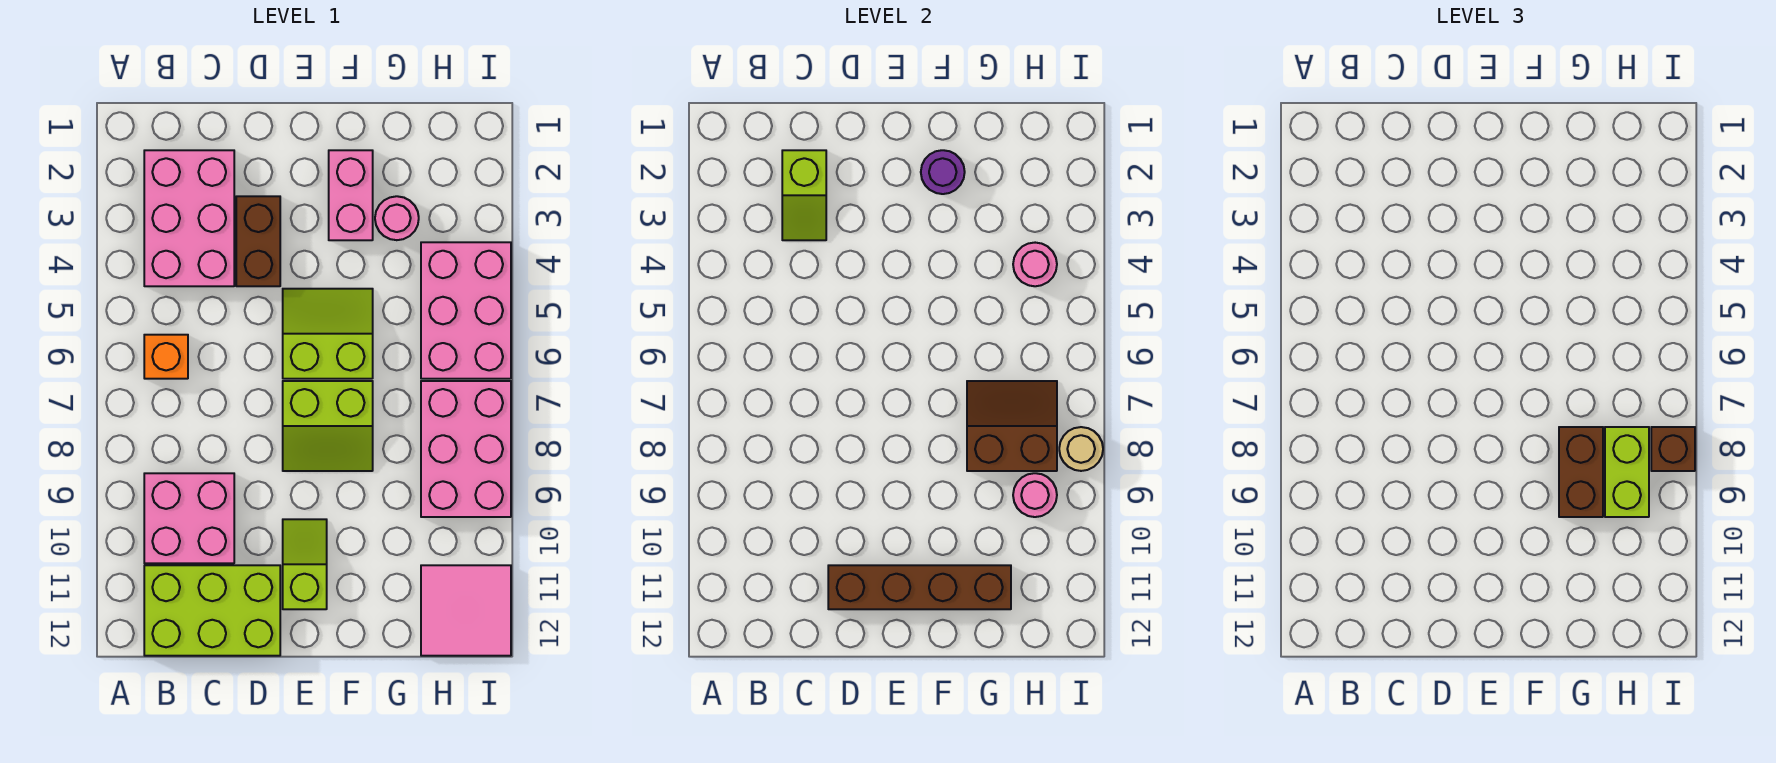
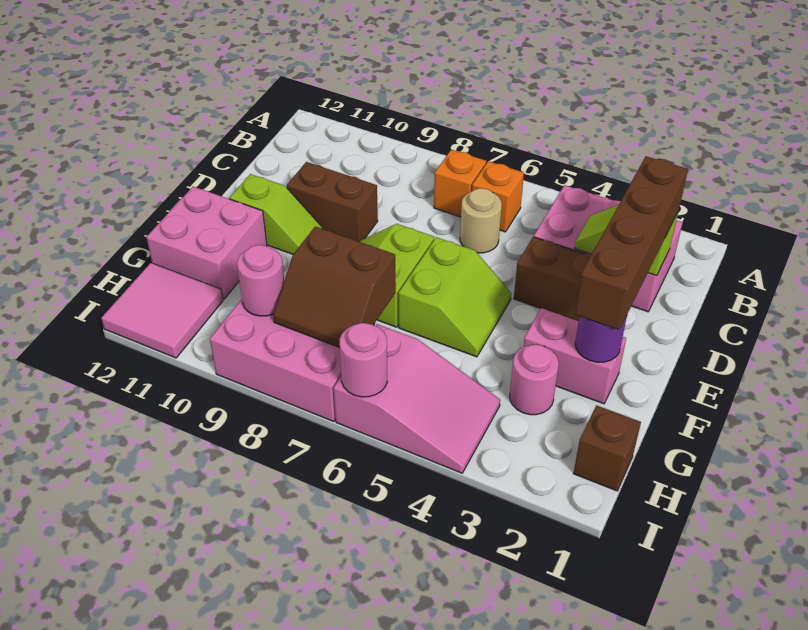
none -> orange 1x1 brick [434,150,486,217]
pink 2x2 brick [144,473,234,563] -> pink 2x2 brick moved to [147,187,267,299]
lime 2x3 brick [144,565,280,656] -> none
brown 1x4 brick [828,565,1011,609] -> brown 1x4 brick moved to [575,156,688,330]
brown 2x2 slope [967,381,1057,471] -> brown 2x2 slope turned to [273,227,396,347]
brown 1x2 brick [1559,427,1603,517] -> brown 1x2 brick moved to [287,162,378,242]
pink 2x3 brick [421,242,511,379] -> pink 2x3 slope [334,324,500,473]
pink 1x1 round brick [1013,243,1057,286] -> pink 1x1 round brick moved to [340,323,387,397]
lime 1x2 brick [1605,427,1649,517] -> none
tan 1x1 round brick [1059,427,1103,471] -> tan 1x1 round brick moved to [460,188,502,253]
brown 1x1 brick [1651,427,1695,471] -> brown 1x1 brick moved to [573,405,641,491]

